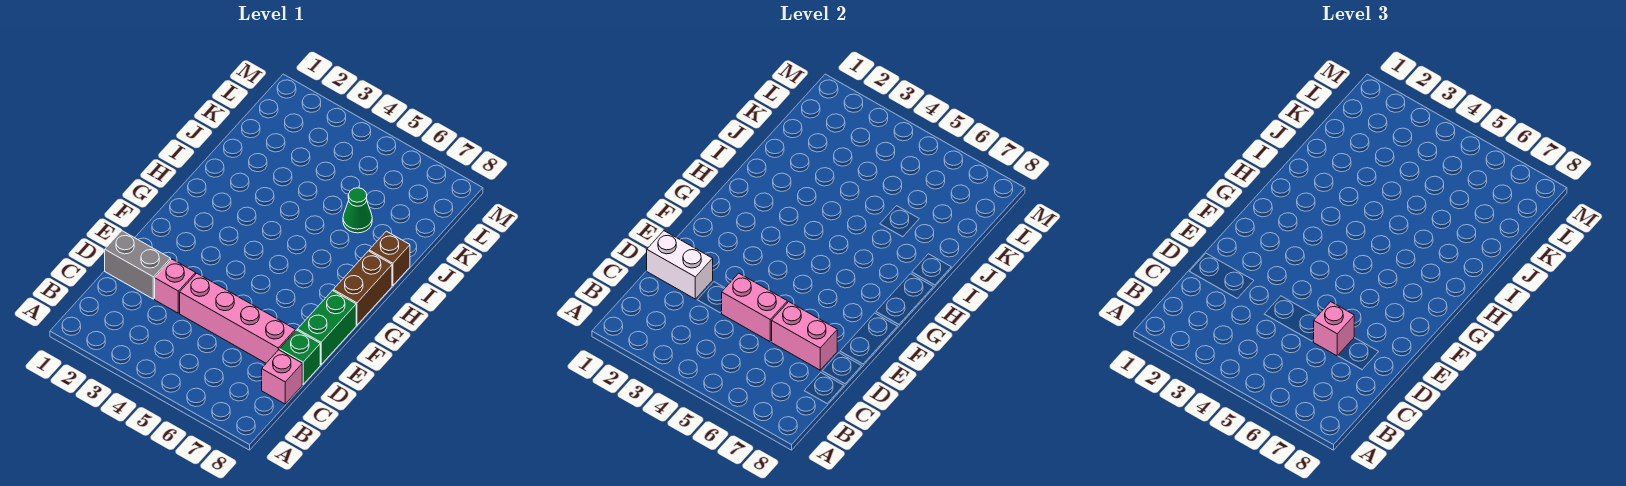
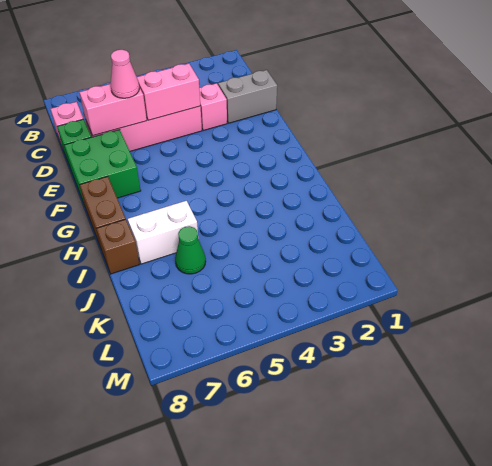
white 1x2 brick [647,231,713,299] -> white 1x2 brick moved to [128,201,198,264]
pink 1x1 brick [1314,302,1354,356] -> pink 1x1 cone [111,50,139,98]
green 1x2 brick [297,291,356,364] -> green 2x2 brick [64,130,141,206]

